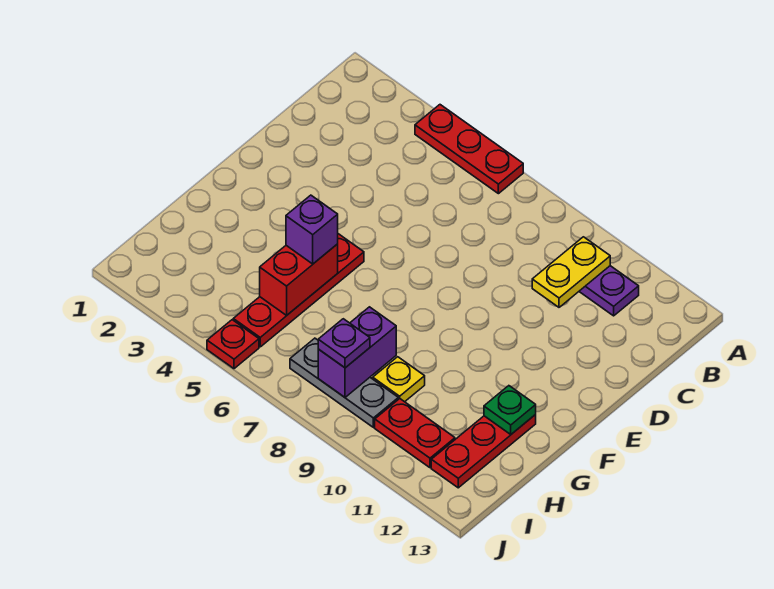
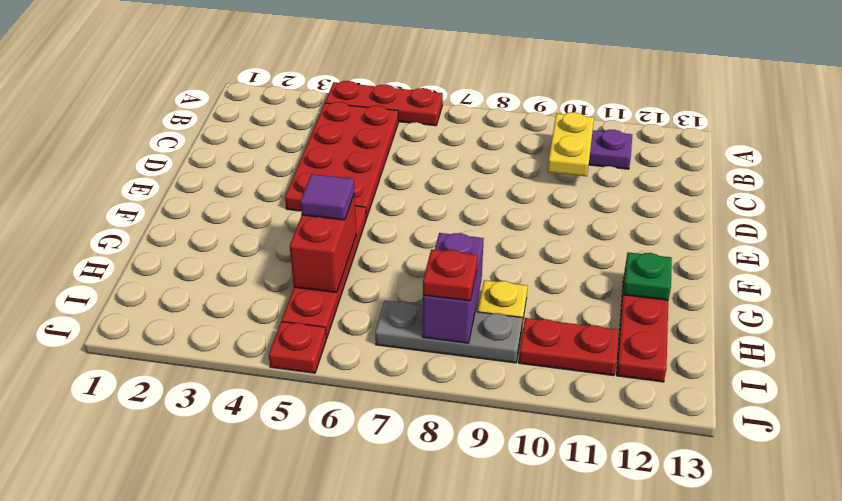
none -> red 2x4 plate [285,102,398,218]
purple 1x1 brick [286,195,338,264] -> purple 1x1 tile [300,174,354,220]
purple 1x1 plate [318,319,370,368] -> red 1x1 plate [423,249,478,301]

